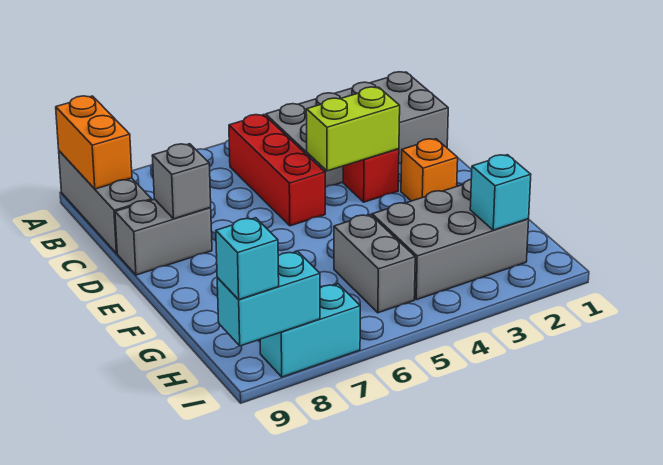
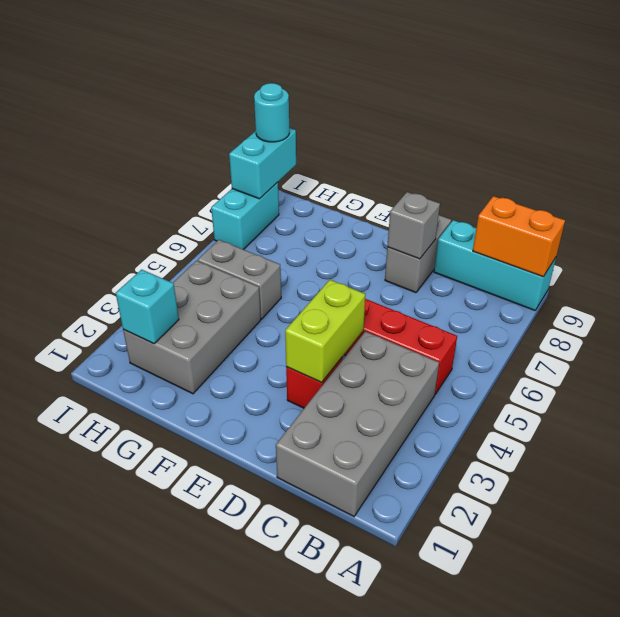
grey 1x3 brick [59,151,152,253] -> cyan 1x3 brick [434,220,556,310]
orange 1x1 brick [401,139,458,201] -> none
cyan 1x1 brick [216,218,279,300] -> cyan 1x1 round brick [254,83,289,142]

